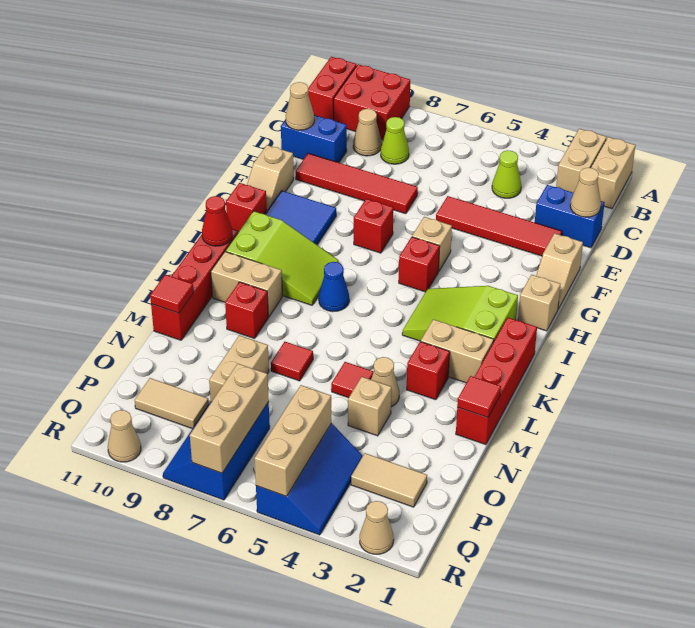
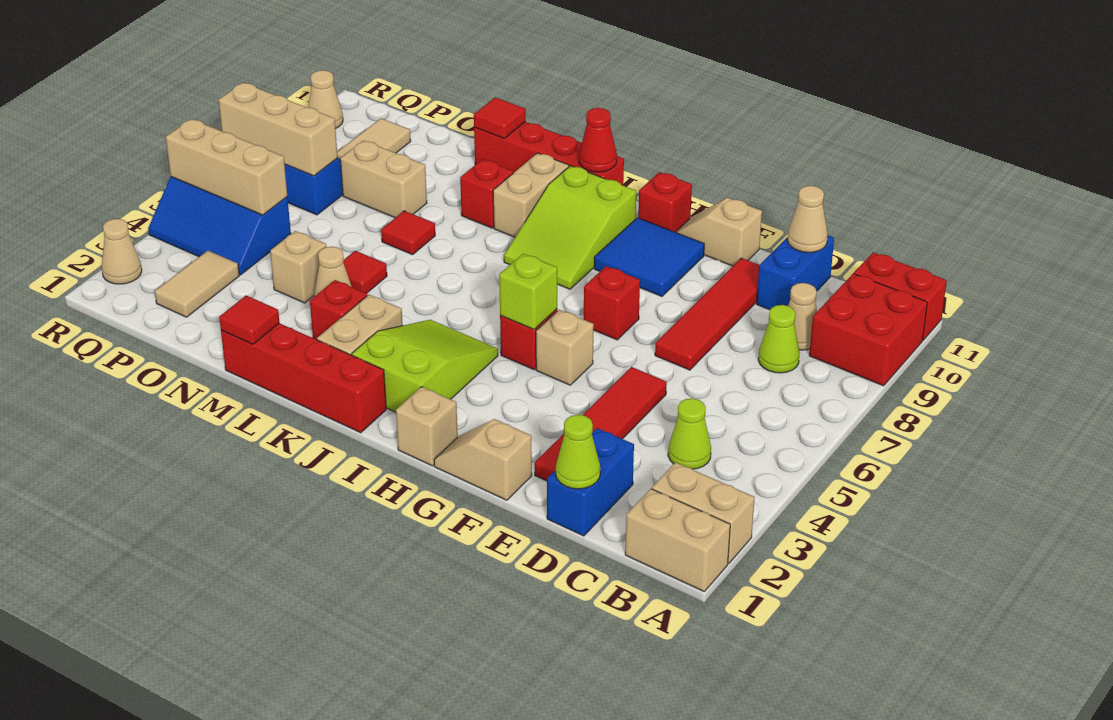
tan 1x1 cone [570,168,601,217] -> lime 1x1 cone [556,415,600,489]
none -> lime 1x1 brick [499,254,557,330]
blue 1x1 cone [319,262,349,312] -> none

